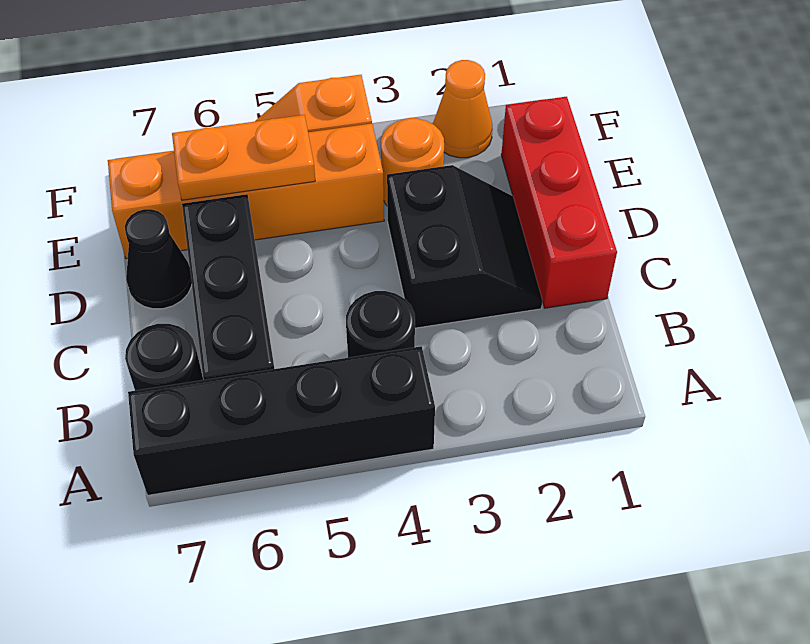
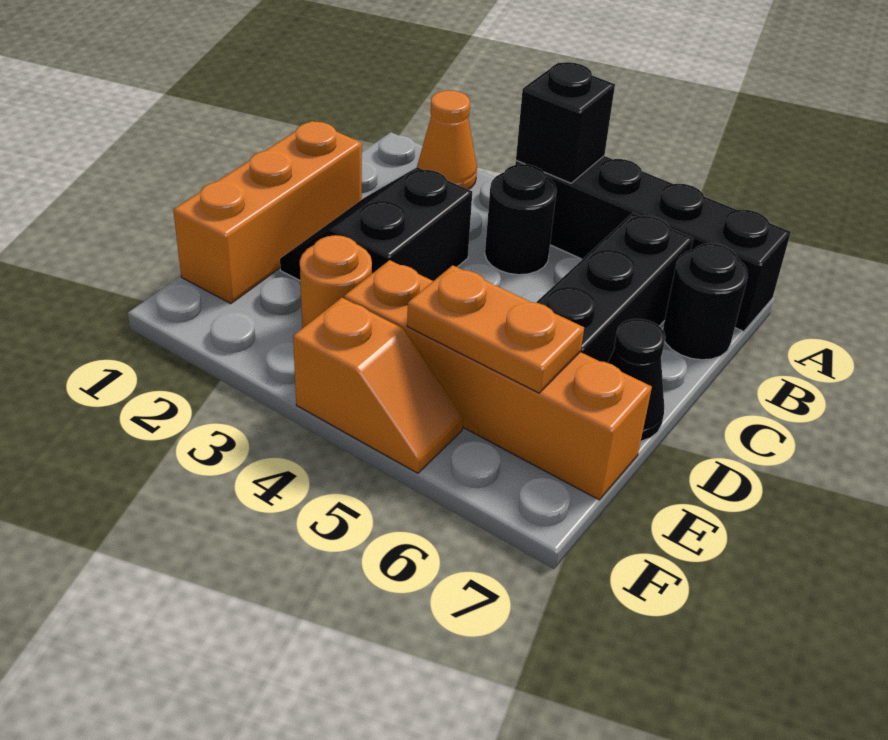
none -> black 1x1 brick [516,62,615,183]
red 1x3 brick [501,97,617,308] -> orange 1x3 brick [173,121,362,304]
orange 1x1 cone [433,60,493,158] -> orange 1x1 cone moved to [417,90,477,190]

